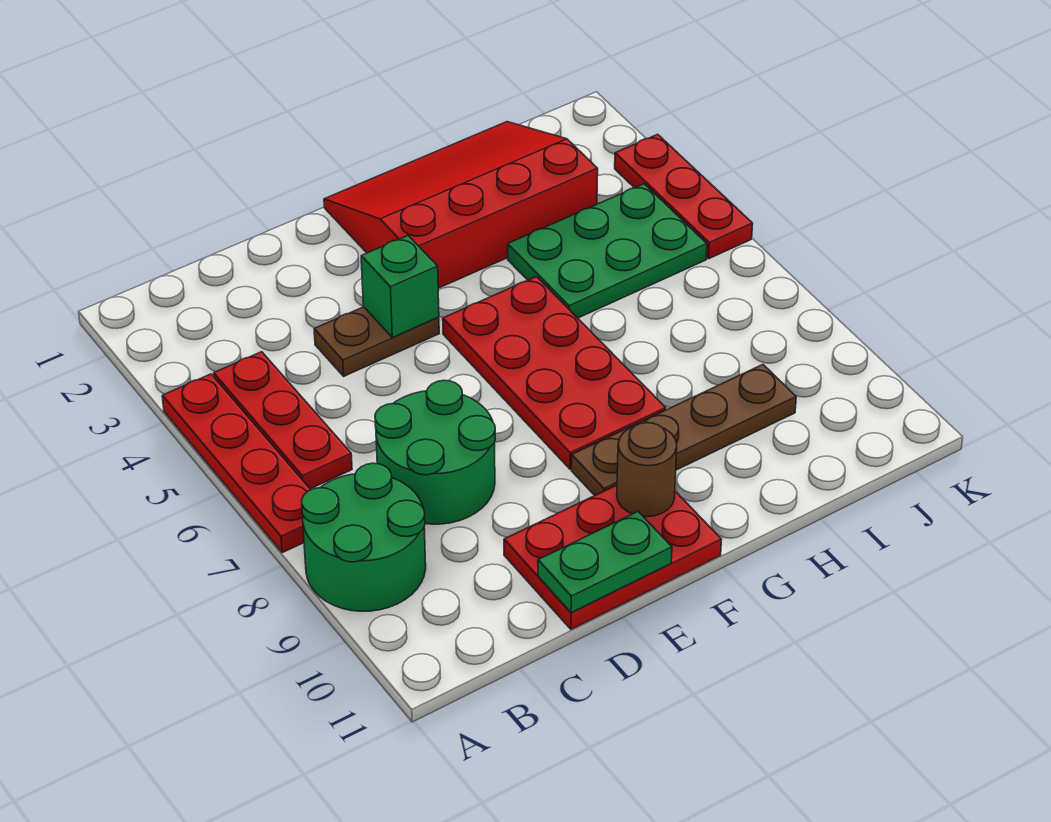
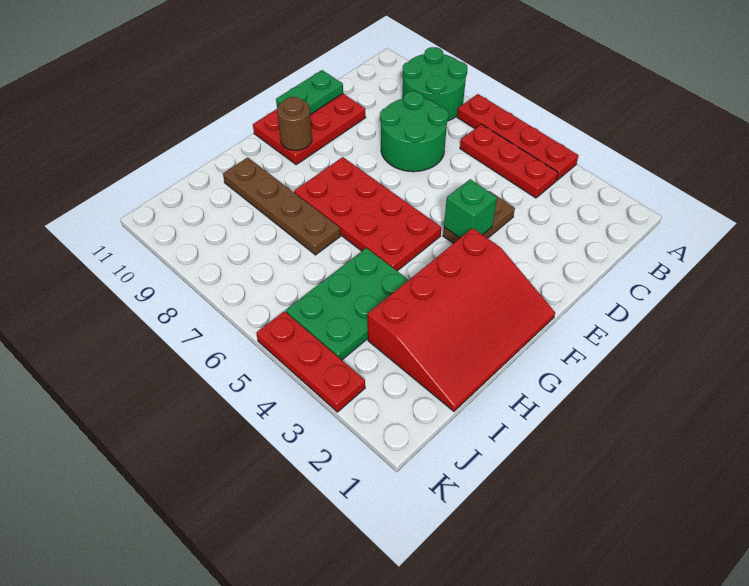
brown 1x4 plate [571,365,796,495] -> brown 1x4 plate turned to [223,157,340,255]

